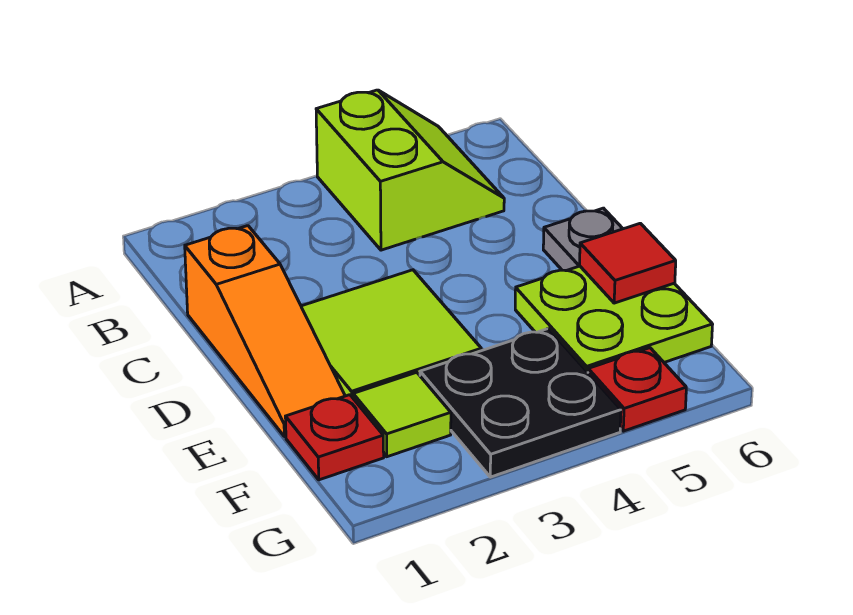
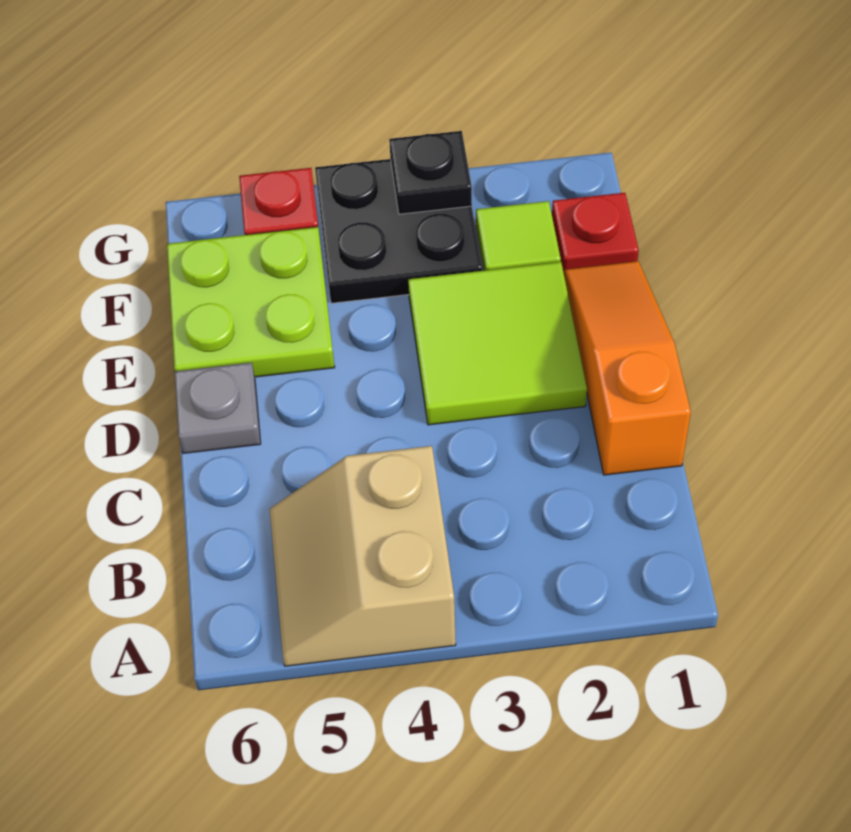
lime 2x2 slope [316,90,504,250] -> tan 2x2 slope [270,446,456,666]
red 1x1 tile [580,223,676,303] -> none
none -> black 1x1 plate [389,131,472,214]

